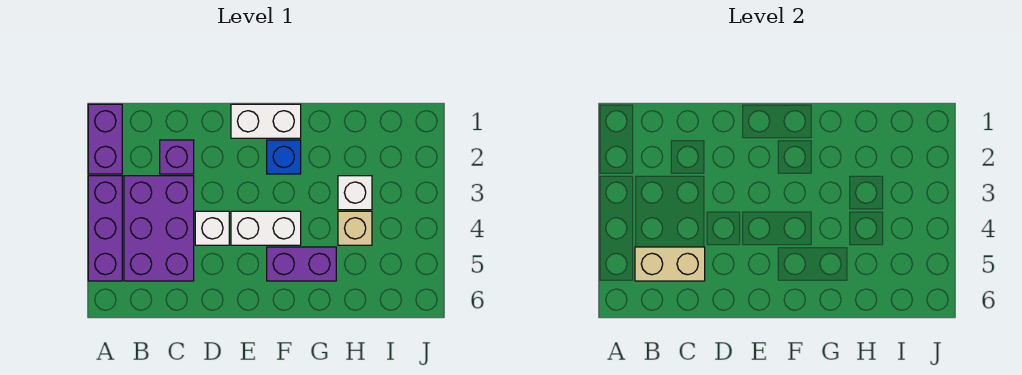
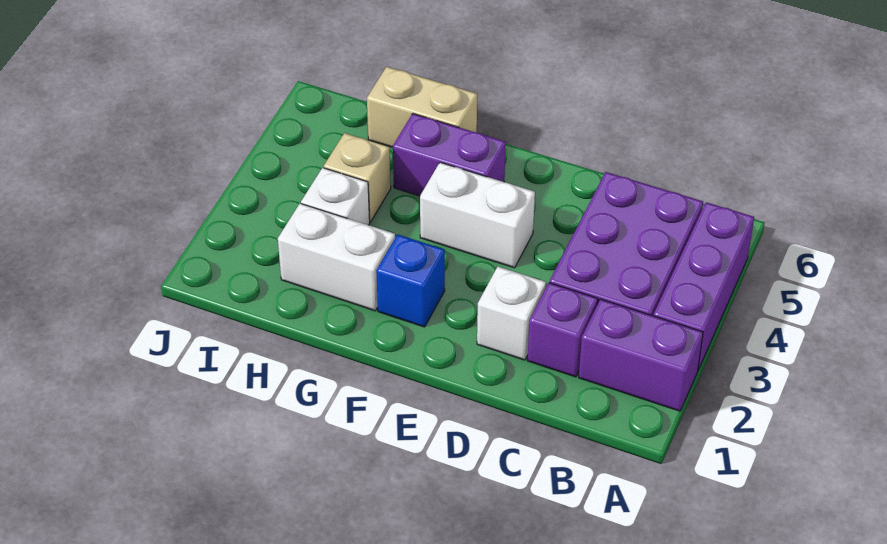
purple 1x2 brick [88,104,122,174] -> purple 1x2 brick turned to [579,299,703,411]
tan 1x2 brick [635,247,705,281] -> tan 1x2 brick moved to [367,67,477,147]
white 1x1 brick [195,211,229,245] -> white 1x1 brick moved to [477,267,546,360]
white 1x2 brick [231,104,301,138] -> white 1x2 brick moved to [278,203,395,311]

